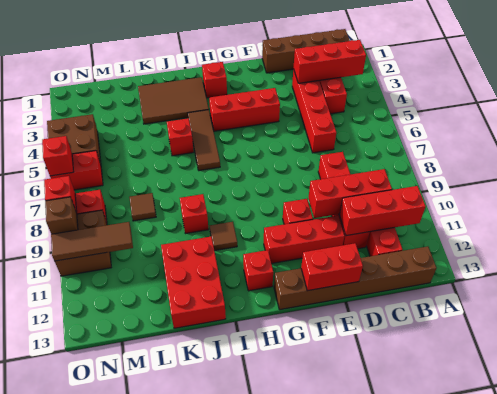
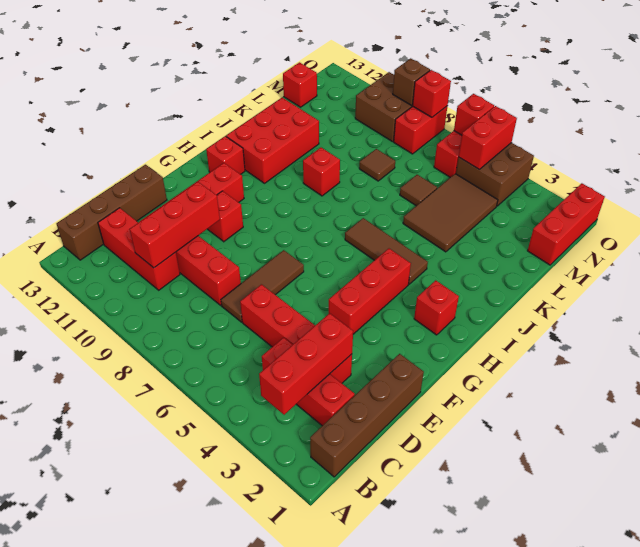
red 1x3 brick [339,186,426,236] -> red 1x3 brick moved to [528,183,605,265]
brown 1x6 brick [274,247,436,310] -> brown 1x4 brick [56,165,167,260]
red 1x2 brick [301,243,363,291] -> red 1x2 brick moved to [459,106,517,169]
brown 2x3 tile [138,77,209,124] -> brown 2x3 tile moved to [403,174,498,252]
brown 1x1 tile [210,222,237,251] -> brown 1x1 tile moved to [400,175,437,206]
red 1x1 brick [167,118,194,156] -> red 1x1 brick moved to [283,62,317,107]
red 2x3 brick [161,236,226,328] -> red 2x3 brick turned to [226,98,319,183]
brown 1x3 tile [51,222,133,261] -> brown 1x3 tile moved to [221,250,304,322]

